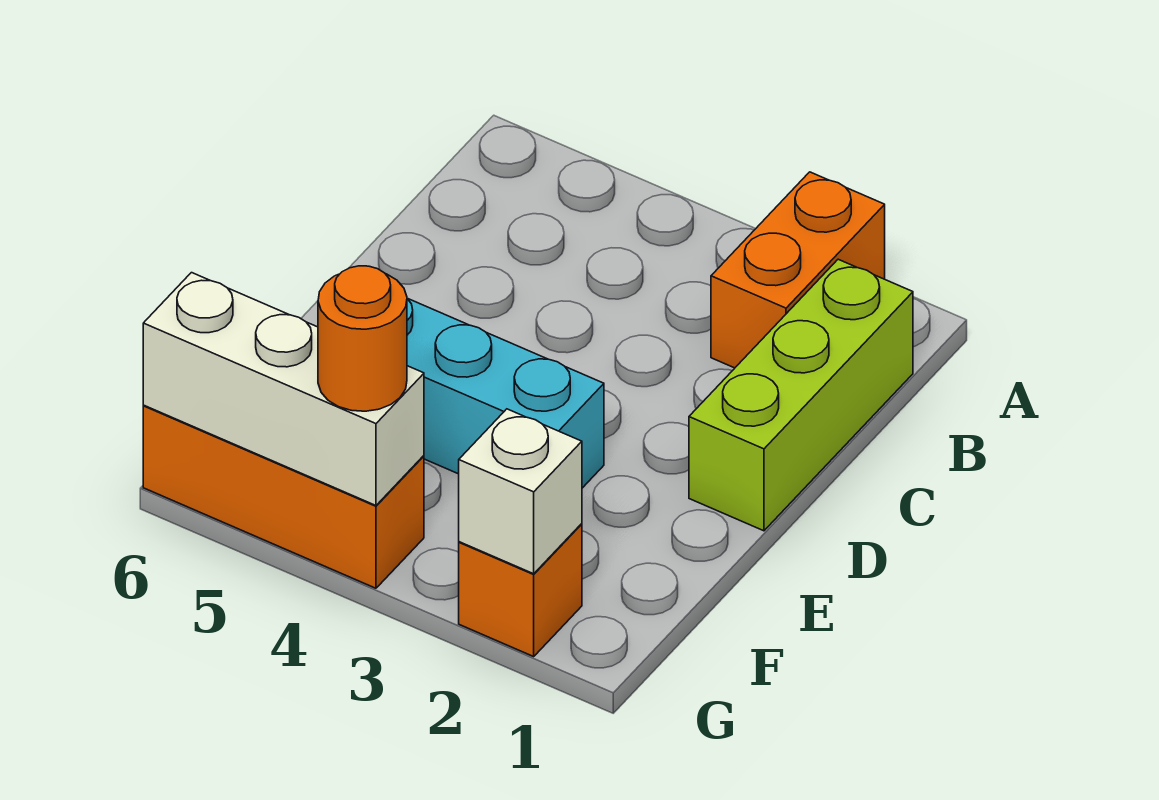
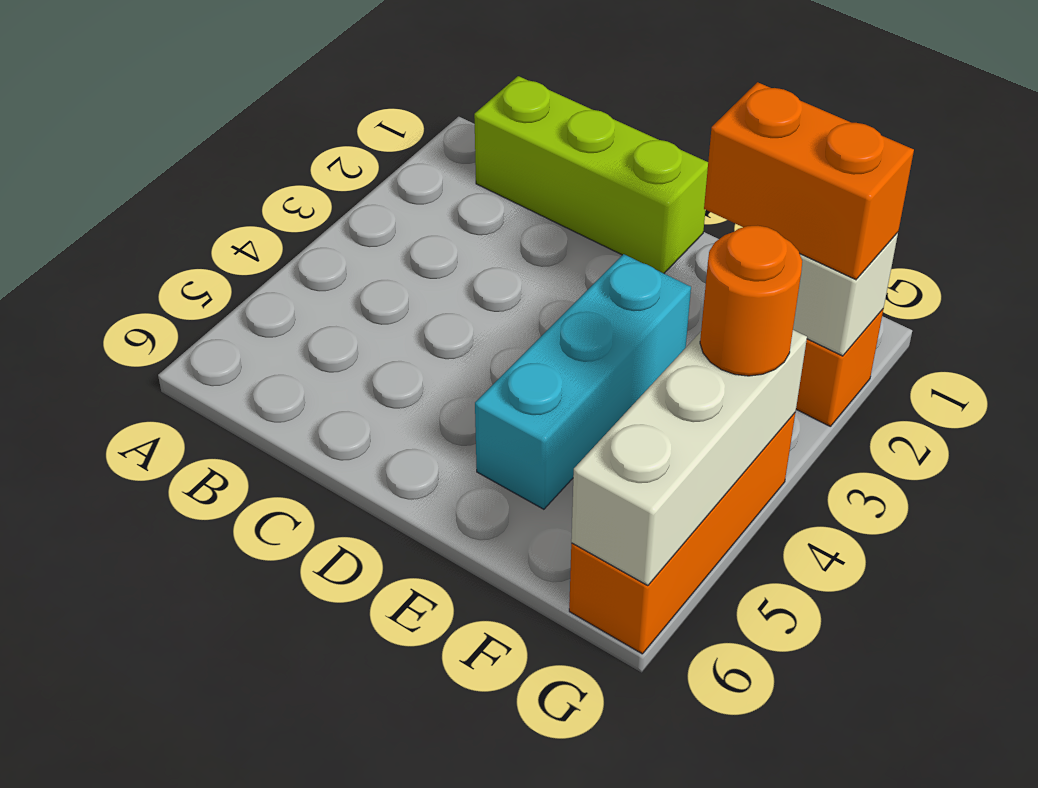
orange 1x2 brick [711,172,885,368] -> orange 1x2 brick moved to [704,82,914,280]

